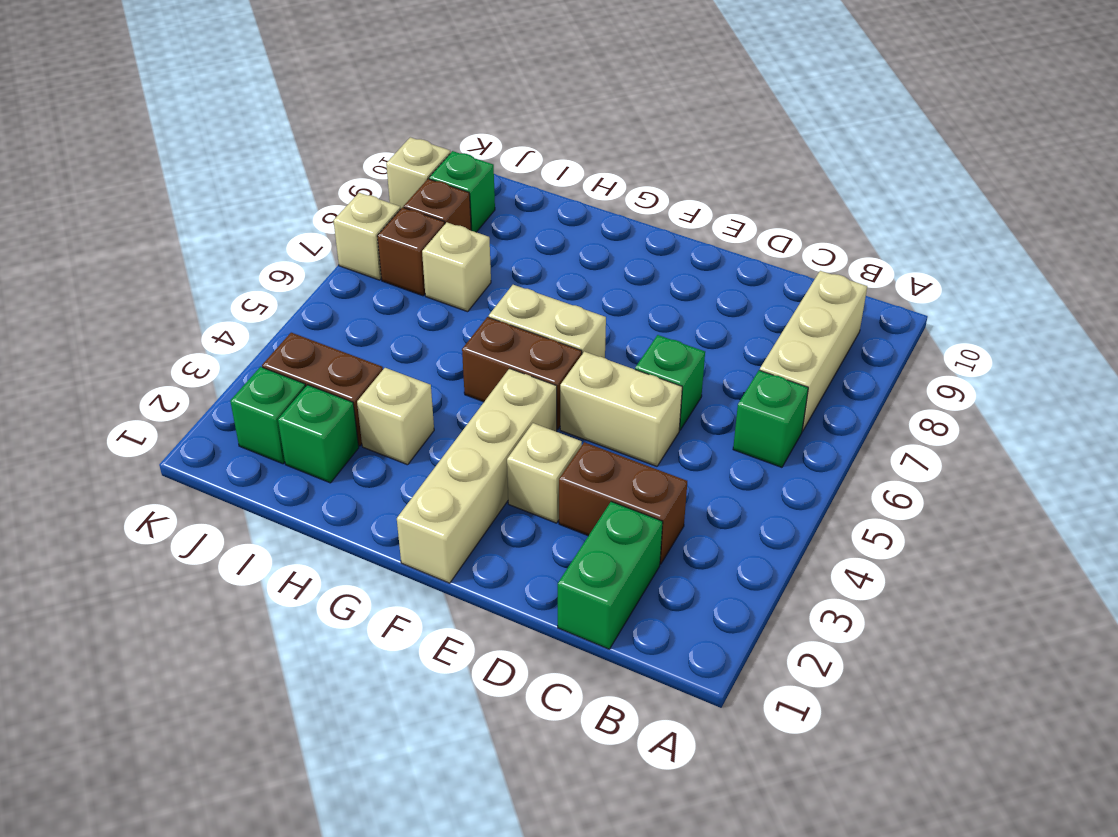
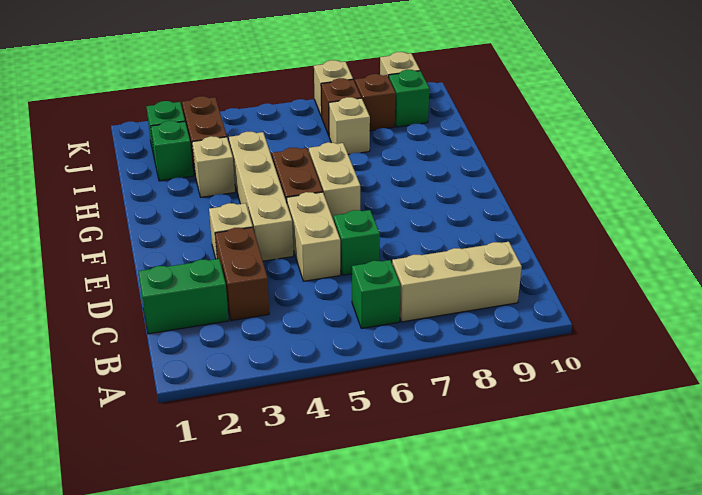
tan 1x4 brick [397,369,557,583] -> tan 1x4 brick turned to [229,132,293,261]

